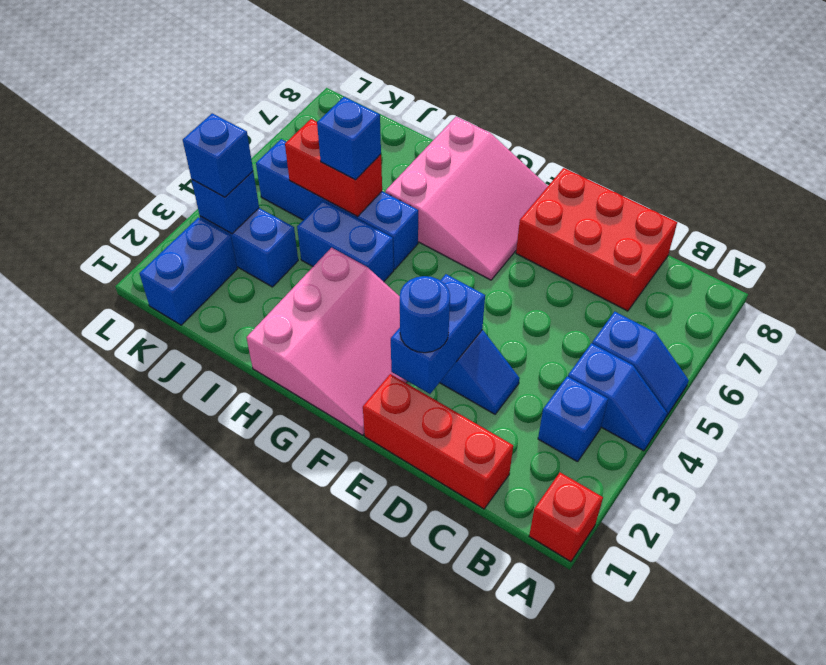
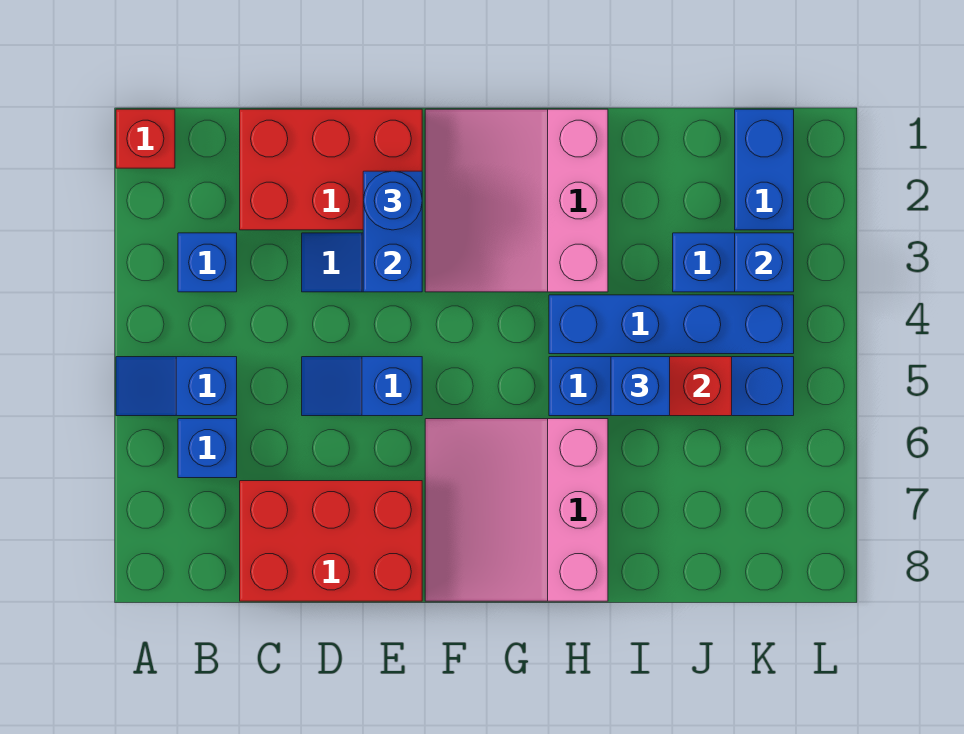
blue 1x2 slope [568,343,667,451] -> blue 1x2 slope moved to [302,357,422,416]
red 1x3 brick [363,374,513,509] -> red 2x3 brick [240,109,422,230]
blue 1x2 brick [297,201,394,282] -> blue 1x4 brick [549,295,794,354]
blue 1x1 brick [183,113,253,197] -> blue 1x1 brick moved to [178,419,237,478]

